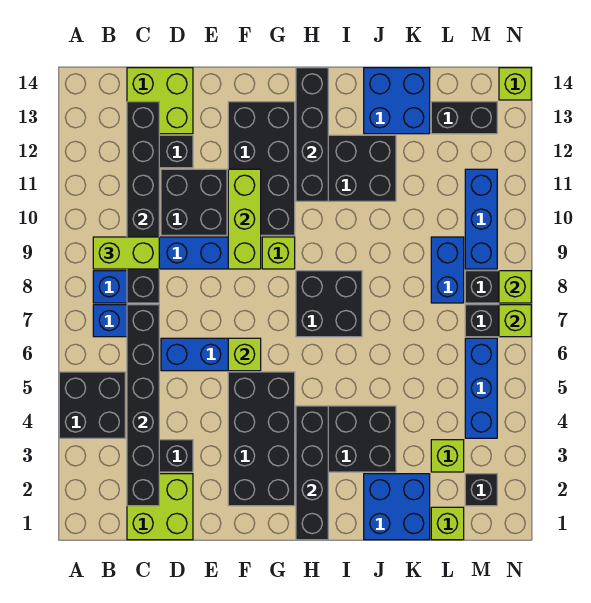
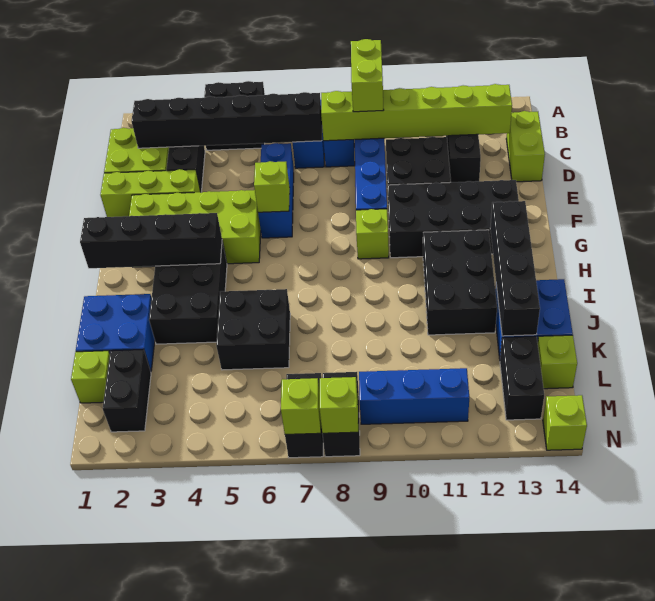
black 1x6 brick [127,102,159,303] -> lime 1x6 brick [321,84,512,141]
lime 2x2 brick [127,68,193,134] -> lime 1x2 brick [506,111,545,182]
black 2x4 brick [228,372,295,506] -> lime 2x4 brick [129,190,261,267]
lime 1x3 brick [228,169,261,269] -> lime 1x3 brick moved to [100,169,201,217]
black 2x2 brick [296,271,362,337] -> black 2x2 brick moved to [216,289,290,370]
black 1x4 brick [296,68,328,201] -> black 1x4 brick turned to [490,201,540,336]
lime 1x1 brick [431,440,464,472] -> lime 1x1 brick moved to [538,335,577,389]
blue 1x2 brick [431,237,464,303] -> none
black 1x1 brick [465,474,497,506] -> black 1x2 brick [103,349,151,432]
blue 1x3 brick [465,338,497,438] -> none

